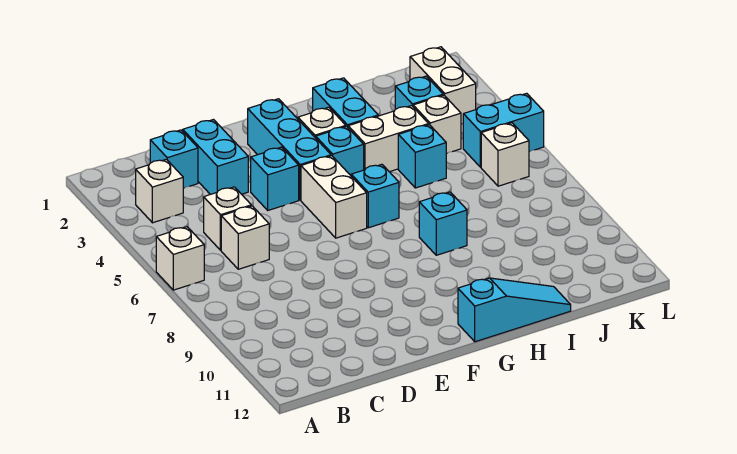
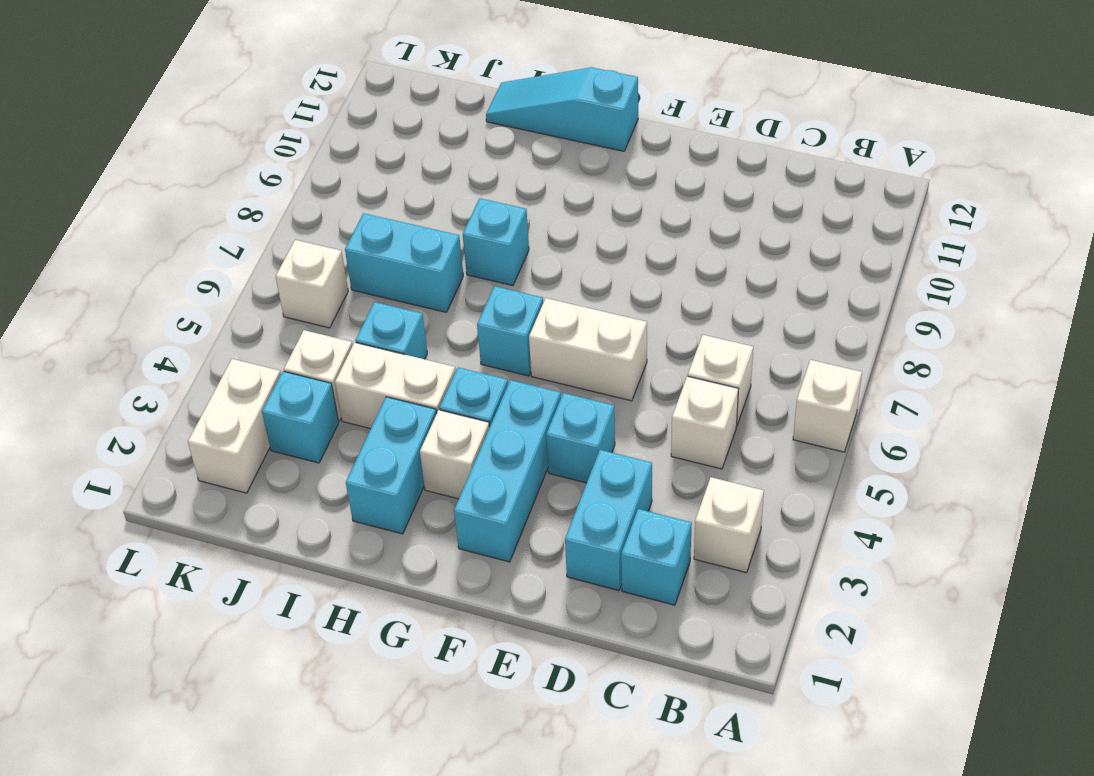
white 1x2 brick [301,156,367,238] -> white 1x2 brick turned to [529,298,647,401]
cyan 1x2 brick [463,93,544,167] -> cyan 1x2 brick moved to [345,213,463,312]

